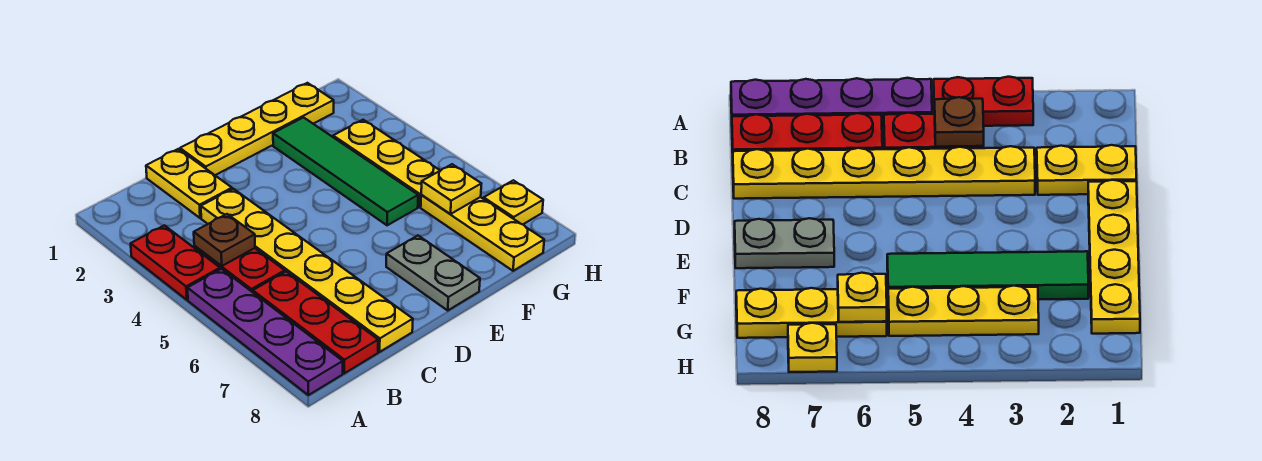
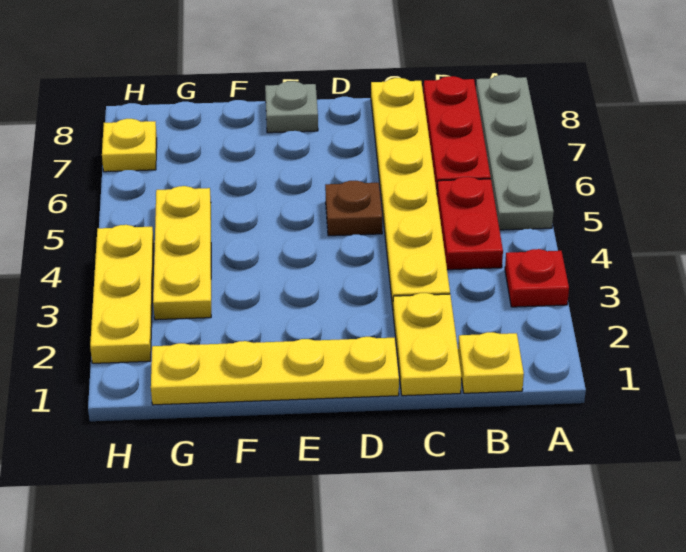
red 1x2 plate [131,225,220,300] -> red 1x1 plate [505,249,569,307]
purple 1x4 plate [187,269,343,395] -> grey 1x4 plate [476,75,554,230]
brown 1x1 plate [194,214,255,266] -> brown 1x1 plate moved to [325,181,382,236]
grey 1x2 plate [386,236,480,310] -> grey 1x1 plate [265,81,318,133]
green 1x4 tile [273,118,418,225] -> none
yellow 1x3 plate [421,195,544,271] -> yellow 1x3 plate moved to [90,225,154,363]
yellow 1x1 plate [421,164,481,214] -> yellow 1x1 plate moved to [458,332,524,393]

